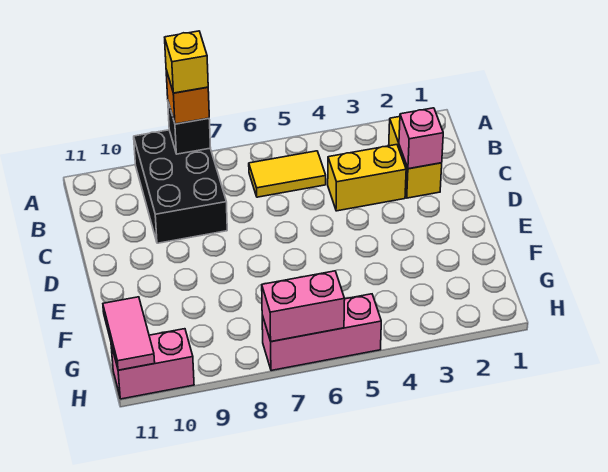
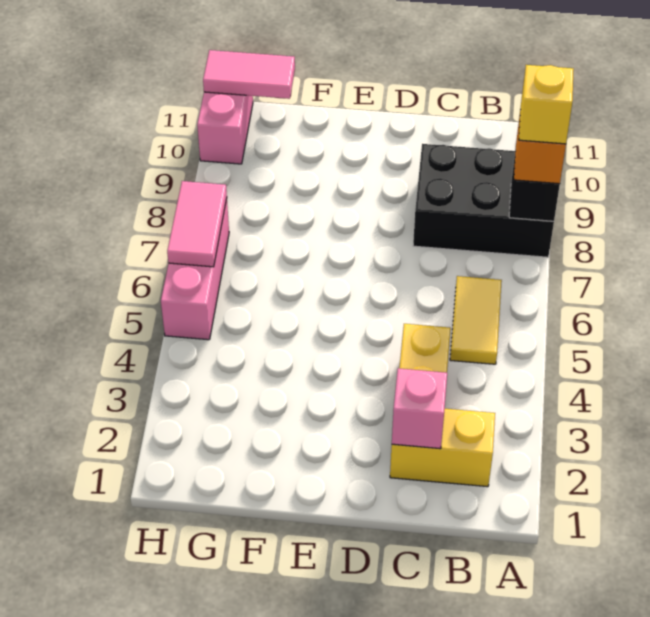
pink 1x2 brick [262,271,345,342] -> pink 1x2 tile [167,181,227,267]

